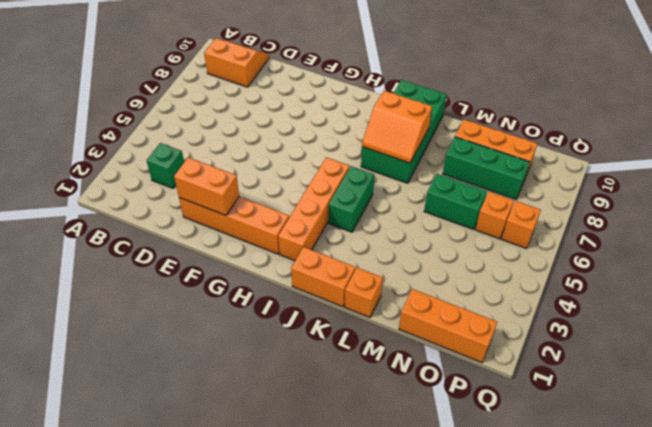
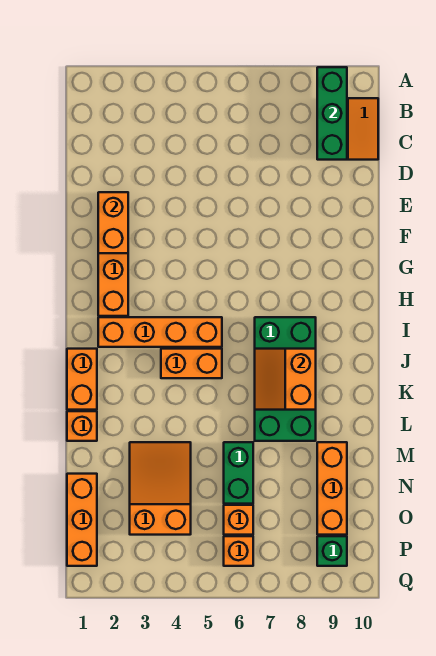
green 1x1 brick [147,143,184,188] -> green 1x1 brick moved to [317,536,347,566]
green 1x2 brick [328,166,374,232] -> orange 1x2 brick [161,349,222,378]
green 2x4 brick [361,80,447,183] -> green 2x4 brick turned to [255,317,316,441]
none -> orange 2x3 slope [130,442,191,535]
green 1x3 brick [443,137,530,199] -> green 1x3 brick moved to [317,67,347,160]

